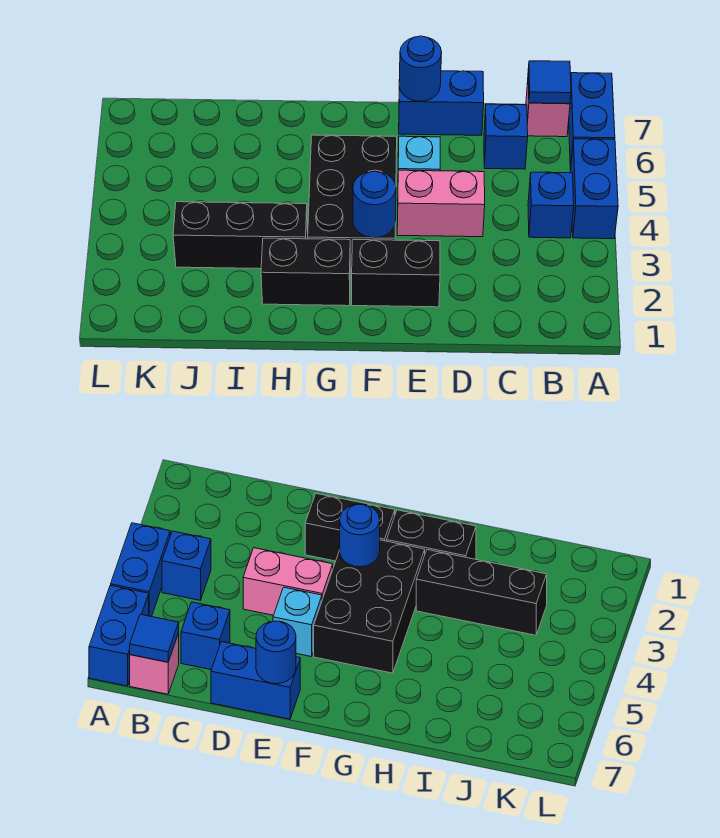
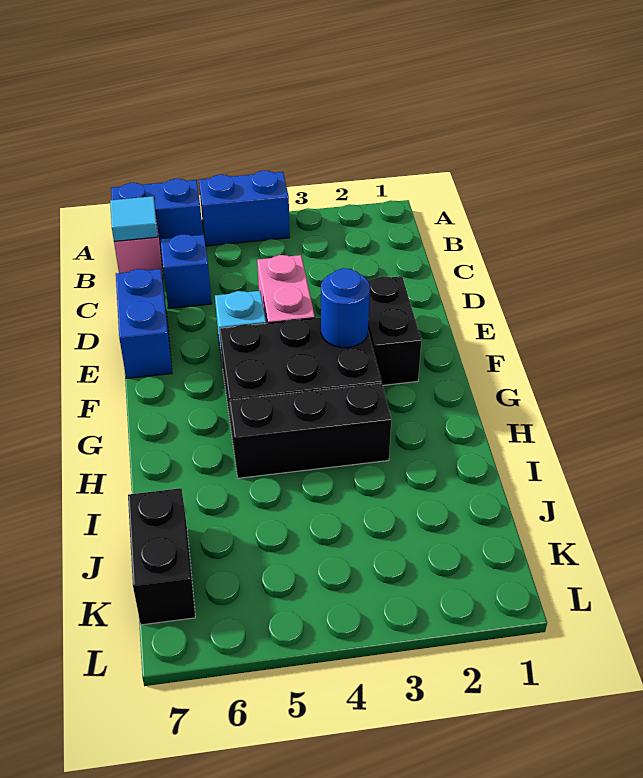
blue 1x1 brick [528,172,574,238] -> none
blue 1x1 tile [528,61,571,104] -> cyan 1x1 tile [110,196,158,241]
blue 1x1 round brick [399,36,442,101] -> none
black 1x2 brick [261,238,350,306] -> black 1x2 brick moved to [128,488,196,625]
black 1x3 brick [173,202,308,269] -> black 1x3 brick turned to [229,383,391,478]

